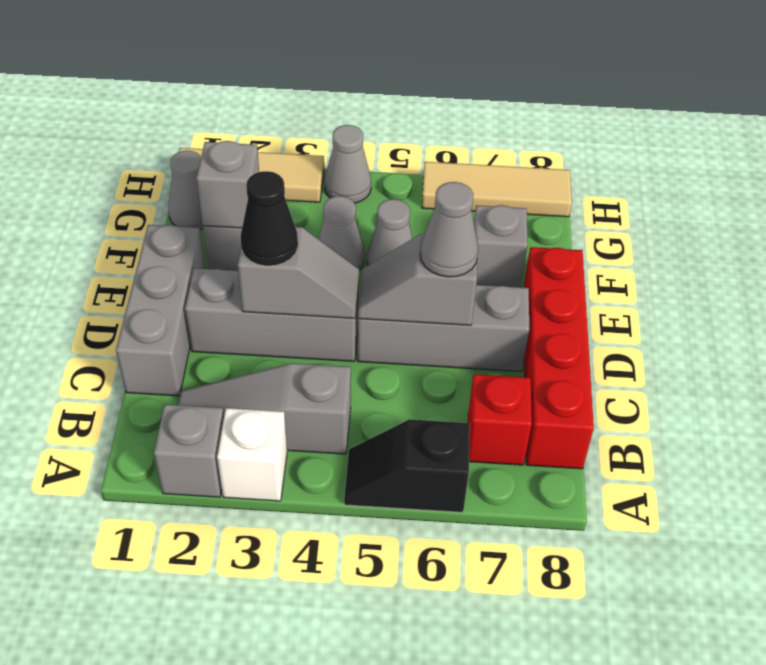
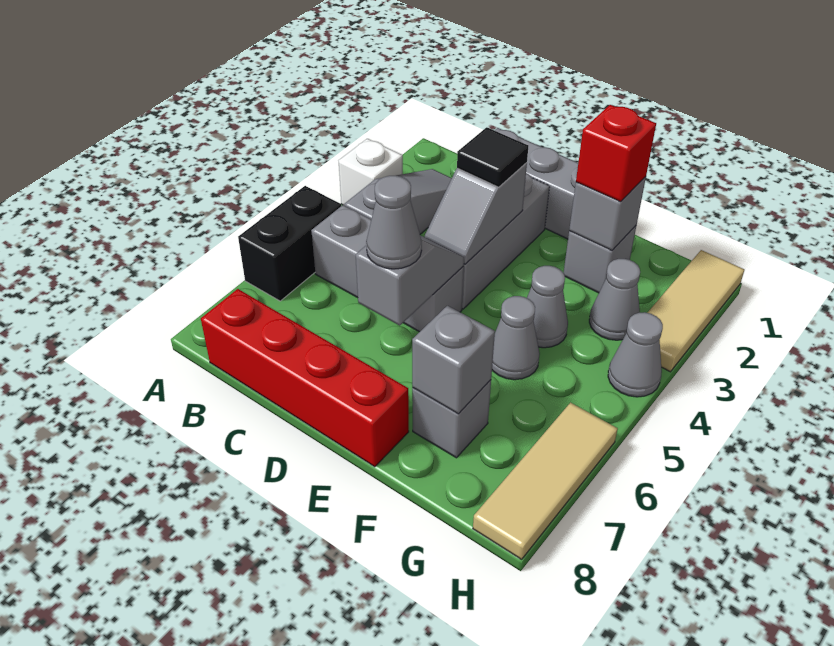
grey 1x1 brick [154,404,224,497] -> grey 1x1 brick moved to [412,306,495,414]
black 1x2 slope [344,419,470,512] -> black 1x2 brick [238,186,341,301]
red 1x1 brick [468,374,532,465] -> red 1x1 brick moved to [576,105,656,202]
black 1x1 cone [241,171,298,266] -> black 1x1 tile [457,127,528,187]
grey 1x3 brick [358,285,529,372] -> grey 1x3 brick turned to [311,205,464,332]
grey 1x1 cone [168,151,203,230] -> grey 1x1 cone moved to [589,259,640,340]

